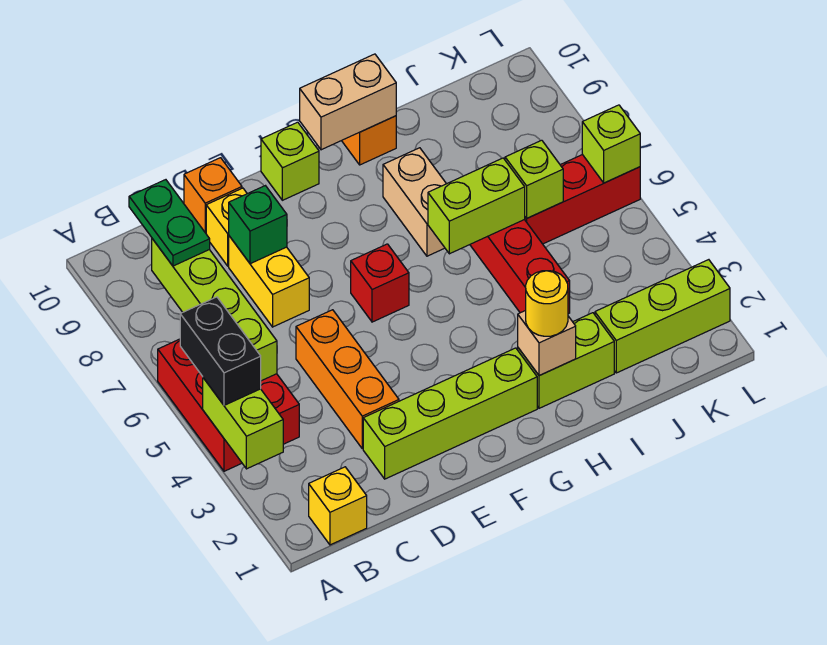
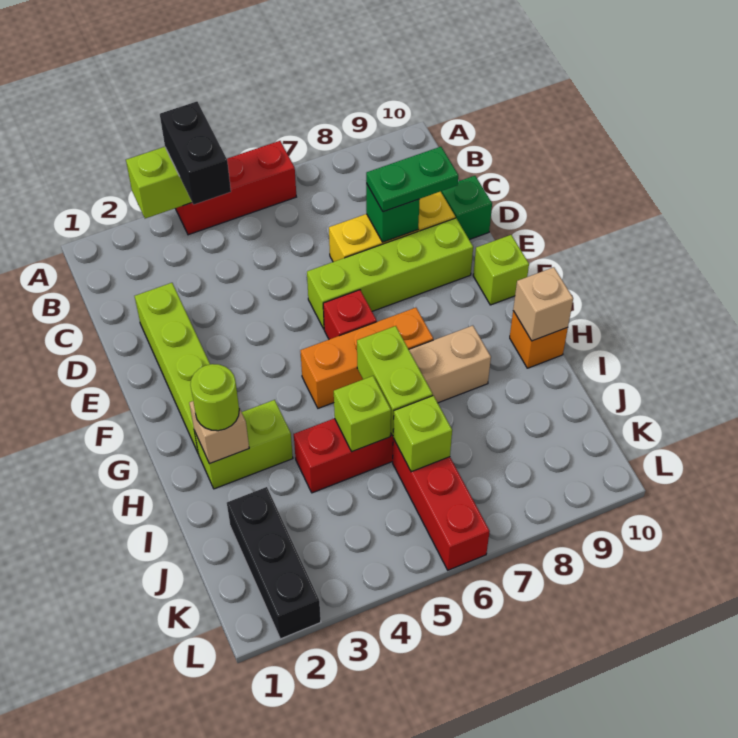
red 2x3 brick [158,339,299,471] -> red 1x3 brick [175,141,296,235]
black 1x2 brick [180,297,261,405] -> black 1x2 brick turned to [160,101,231,205]
yellow 1x1 brick [309,467,367,545] -> none
lime 1x4 brick [152,239,277,381] -> lime 1x4 brick moved to [307,218,473,329]
green 1x2 plate [129,180,210,266] -> green 1x2 plate moved to [366,147,458,212]
orange 1x3 brick [296,310,399,449] -> orange 1x3 brick moved to [300,308,433,408]
orange 1x1 brick [184,158,242,233] -> green 1x1 brick [441,176,492,240]
tan 1x2 brick [300,54,396,150] -> tan 1x1 brick [513,267,573,341]
lime 1x2 brick [518,313,614,408] -> lime 1x2 brick turned to [195,400,293,489]
yellow 1x1 round brick [526,271,568,336] -> lime 1x1 round brick [191,364,239,431]
lime 1x3 brick [595,260,730,373] -> black 1x3 brick [227,487,321,639]
lime 1x1 brick [582,105,640,183] -> lime 1x1 brick moved to [334,376,391,452]

